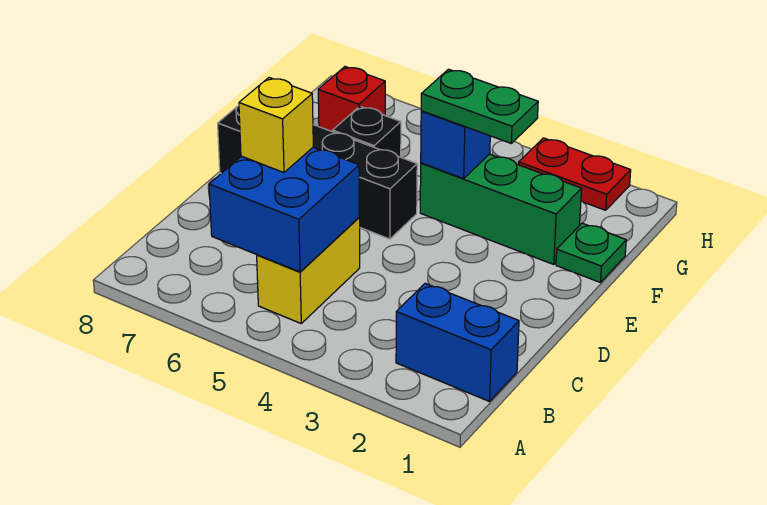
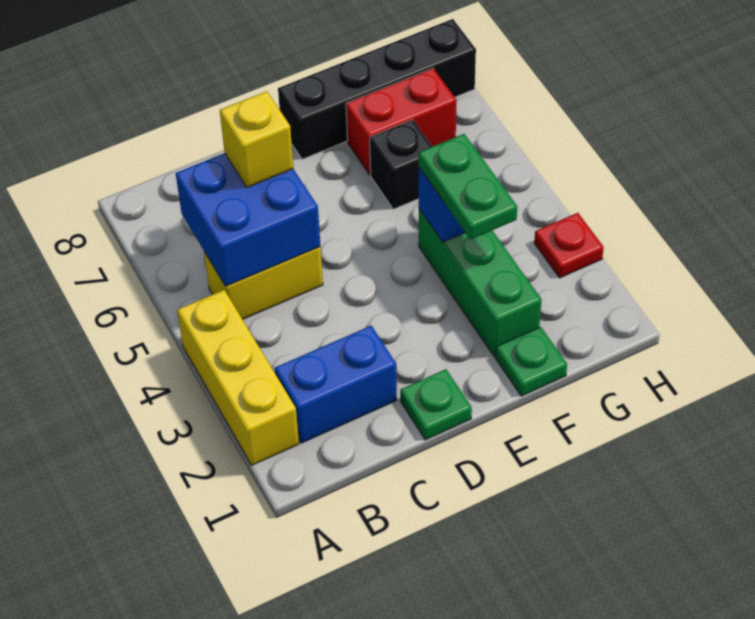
none -> yellow 1x3 brick [177,290,299,465]
blue 1x2 brick [396,283,519,401] -> blue 1x2 brick turned to [275,326,397,443]
none -> green 1x1 plate [400,369,472,440]
black 1x4 brick [218,105,417,239] -> black 1x4 brick turned to [278,19,476,159]
red 1x1 brick [318,67,385,132] -> red 1x2 brick [346,68,456,175]
red 1x2 plate [519,138,631,210] -> red 1x1 plate [534,213,604,278]

